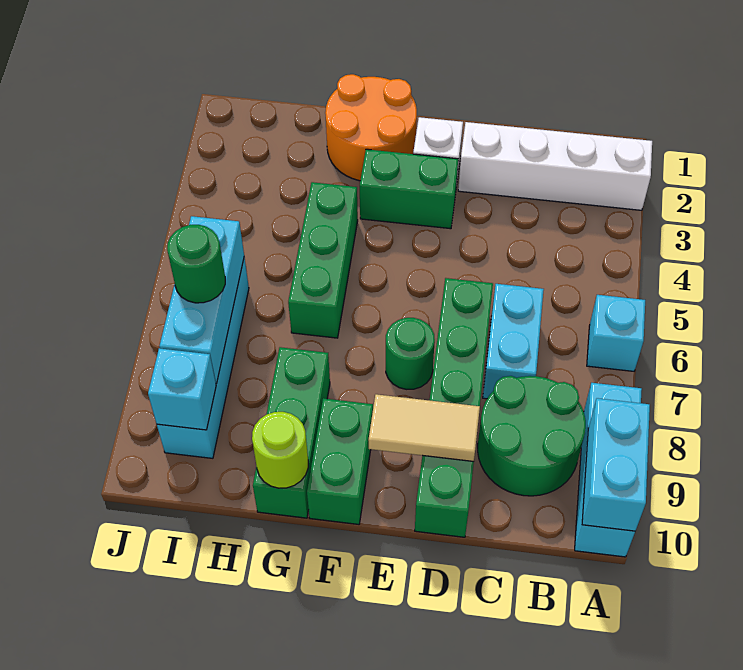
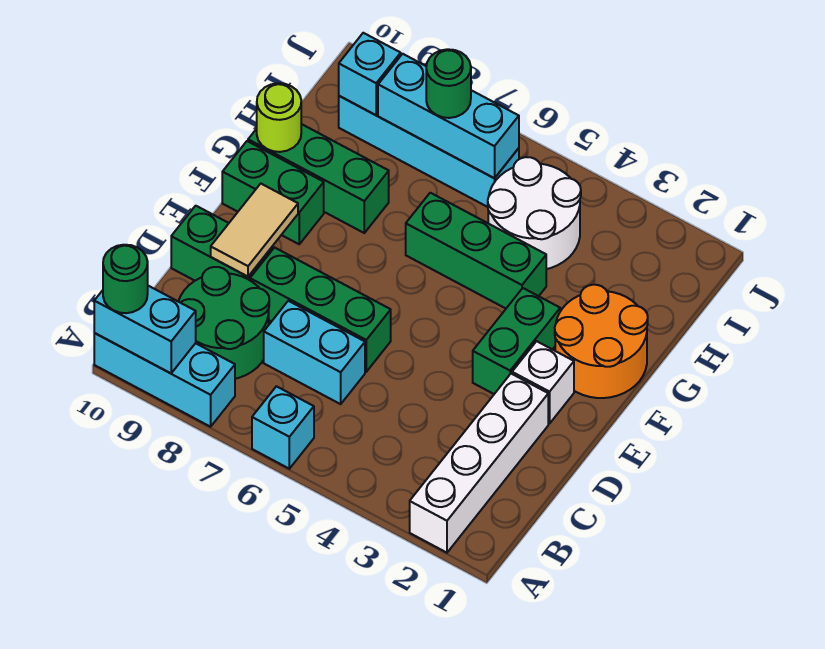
green 1x1 round brick [386,318,435,389] -> green 1x1 round brick moved to [103,245,148,313]
none -> white 2x2 round brick [488,157,581,269]

